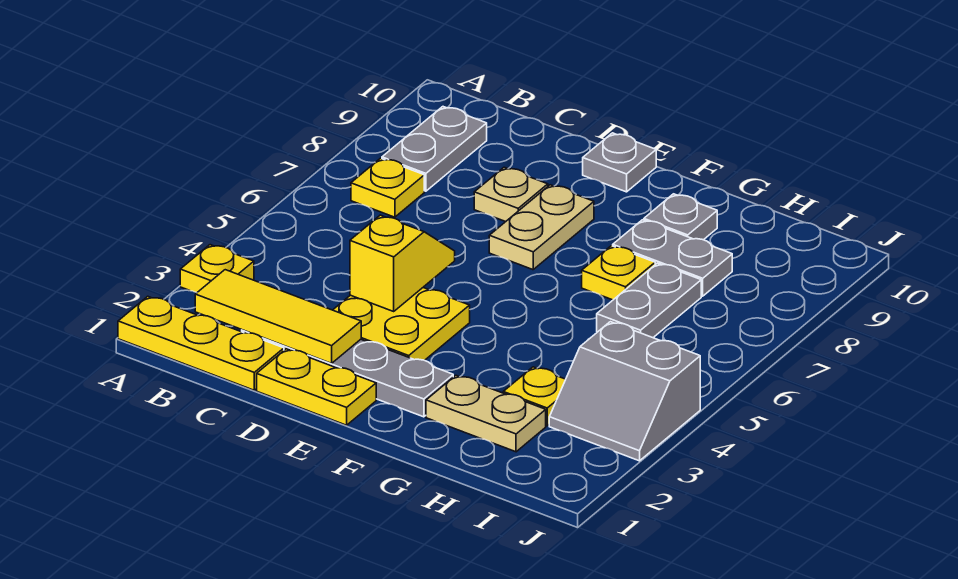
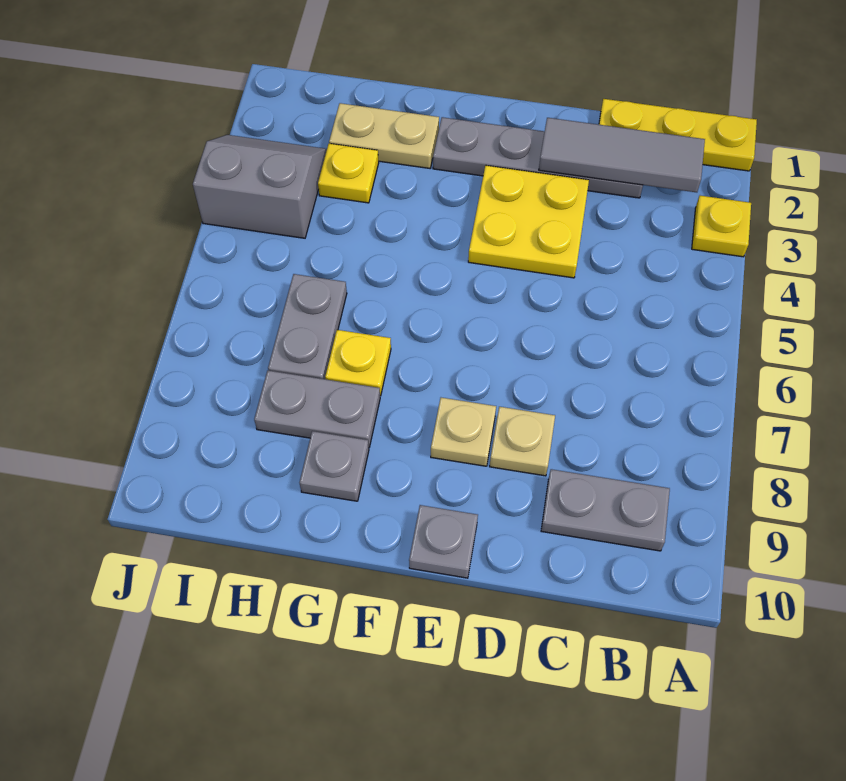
yellow 1x3 tile [195,270,361,363] -> grey 1x3 tile [539,118,705,192]
yellow 1x1 plate [351,158,424,217] -> none
grey 1x2 plate [382,107,487,191] -> grey 1x2 plate turned to [541,469,670,551]
yellow 1x2 plate [257,349,376,425] -> none
yellow 1x2 slope [350,215,455,311] -> none
tan 1x2 plate [489,185,594,270] -> tan 1x1 plate [431,398,496,466]

